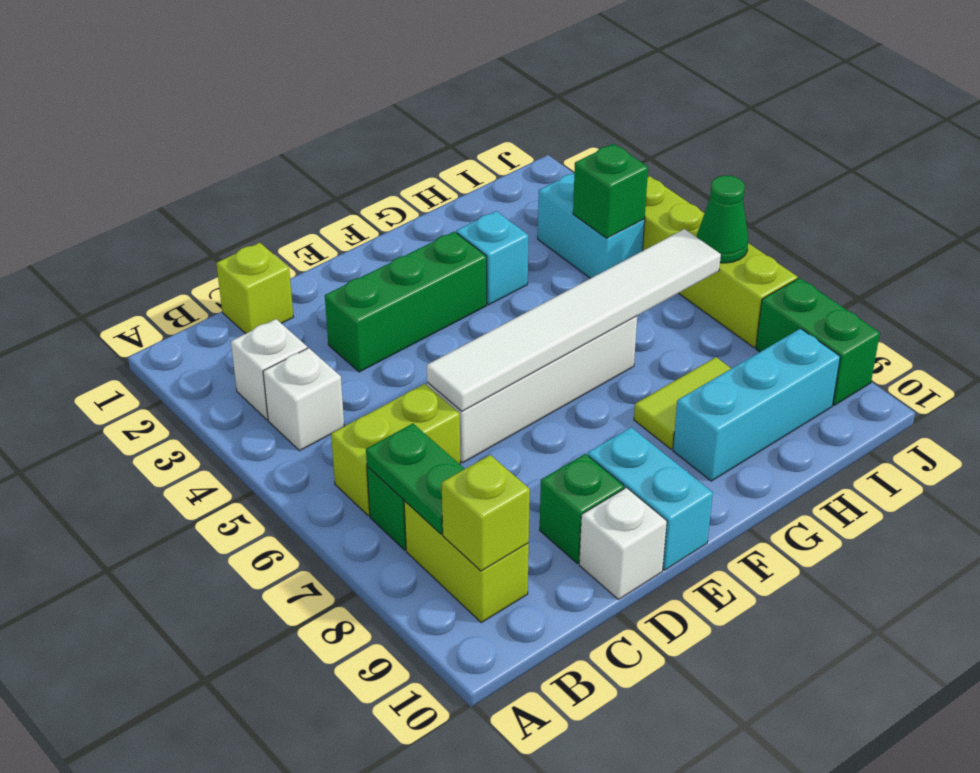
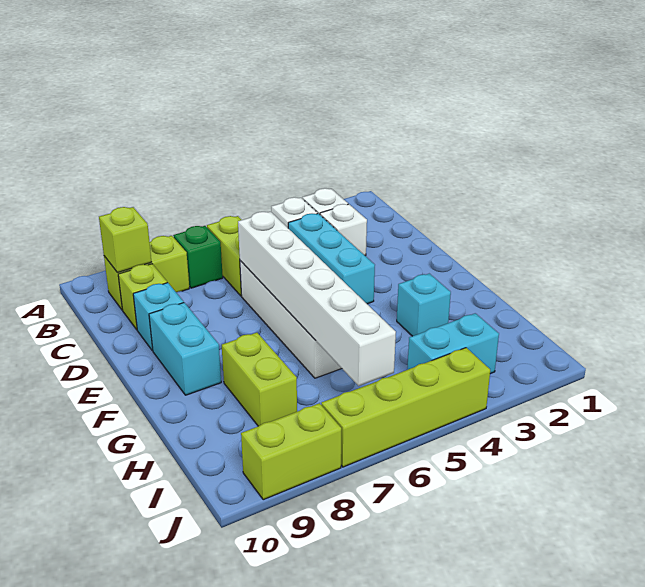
green 1x2 plate [366,424,464,534] -> none
lime 1x1 brick [216,243,293,334] -> lime 1x1 brick moved to [118,264,167,330]
green 1x3 brick [325,231,487,372] -> none
white 1x6 tile [427,229,721,411] -> white 1x6 brick [238,212,396,386]
green 1x1 brick [540,454,624,563] -> cyan 1x1 brick [133,283,184,351]
white 1x1 brick [579,488,667,600] -> white 1x1 brick moved to [320,204,367,256]
cyan 1x2 brick [588,427,713,570] -> cyan 1x2 brick turned to [149,303,221,395]
lime 1x2 tile [634,357,731,449] -> lime 1x2 brick [222,333,297,426]
cyan 1x3 brick [673,329,840,481] -> cyan 1x3 brick moved to [288,214,375,304]
green 1x1 brick [573,144,648,238] -> none
green 1x1 cone [697,176,748,263] -> none
green 1x2 brick [756,278,880,405] -> lime 1x2 brick [241,403,341,500]

